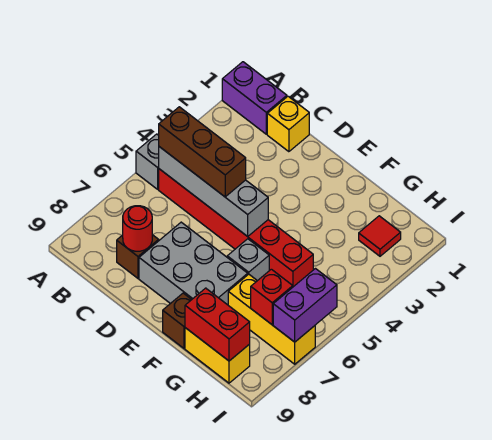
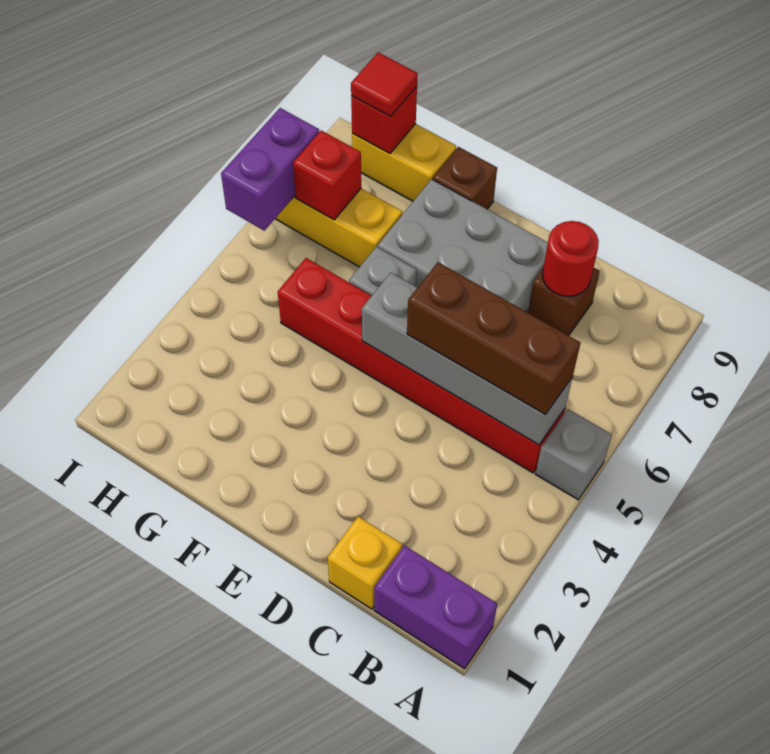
red 1x2 brick [185,288,250,361] -> red 1x1 brick [351,87,417,154]
red 1x1 tile [359,216,401,256] -> red 1x1 tile moved to [351,52,418,116]

